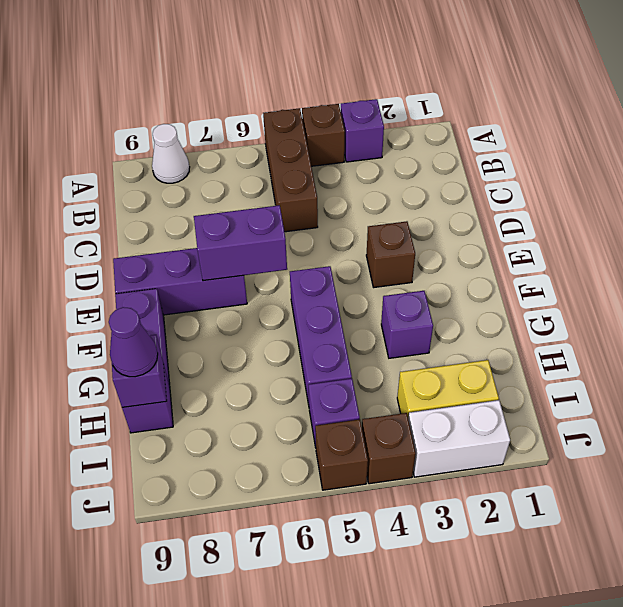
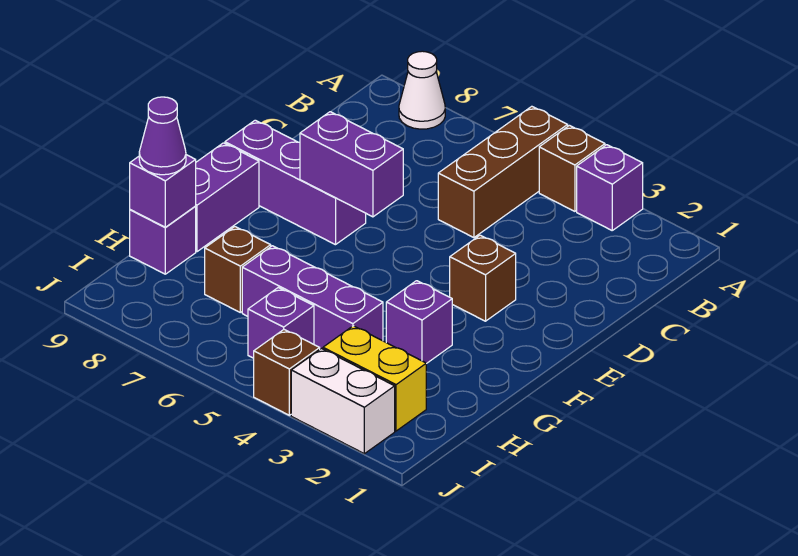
purple 1x3 brick [290,266,352,405] -> purple 1x3 brick turned to [242,246,383,349]
brown 1x1 brick [315,419,368,490] -> brown 1x1 brick moved to [205,227,271,312]

